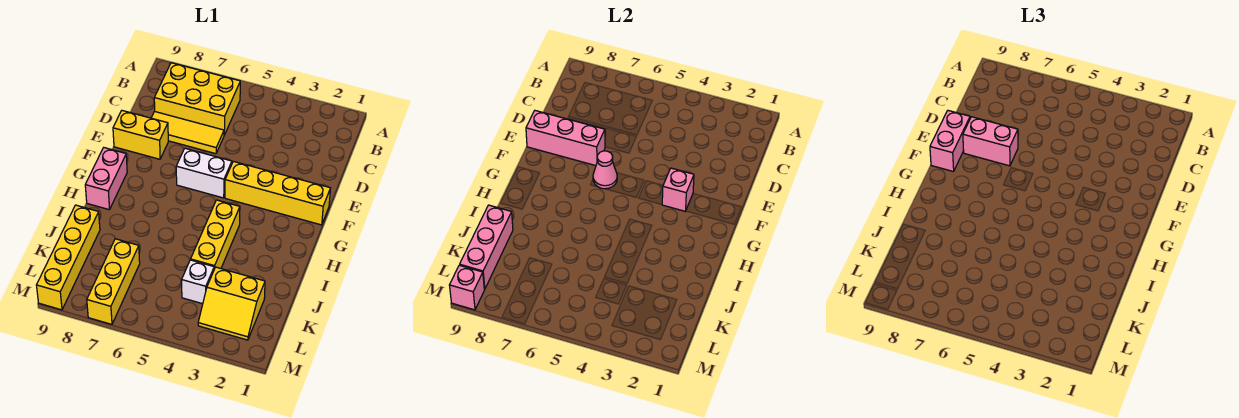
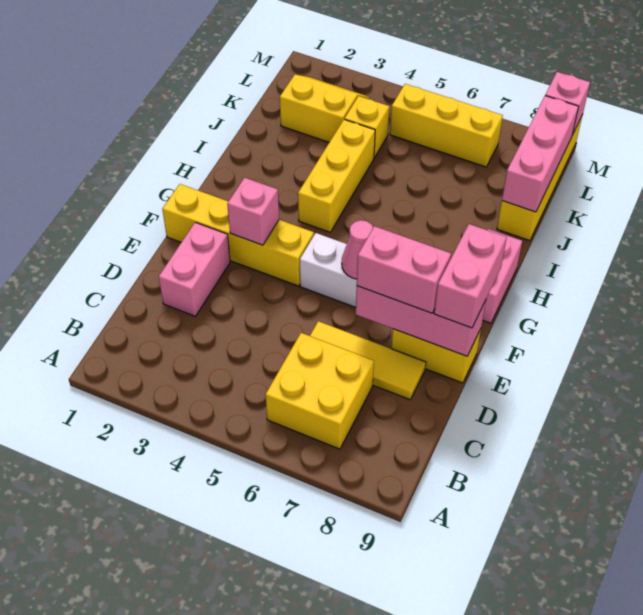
yellow 2x3 brick [154,63,240,135] -> yellow 2x2 brick [266,333,374,449]
none -> pink 1x2 brick [159,222,230,316]
white 1x1 brick [182,260,214,304] -> yellow 1x1 brick [345,96,389,158]
yellow 1x3 brick [87,239,140,324] -> yellow 1x3 brick turned to [390,84,503,167]

